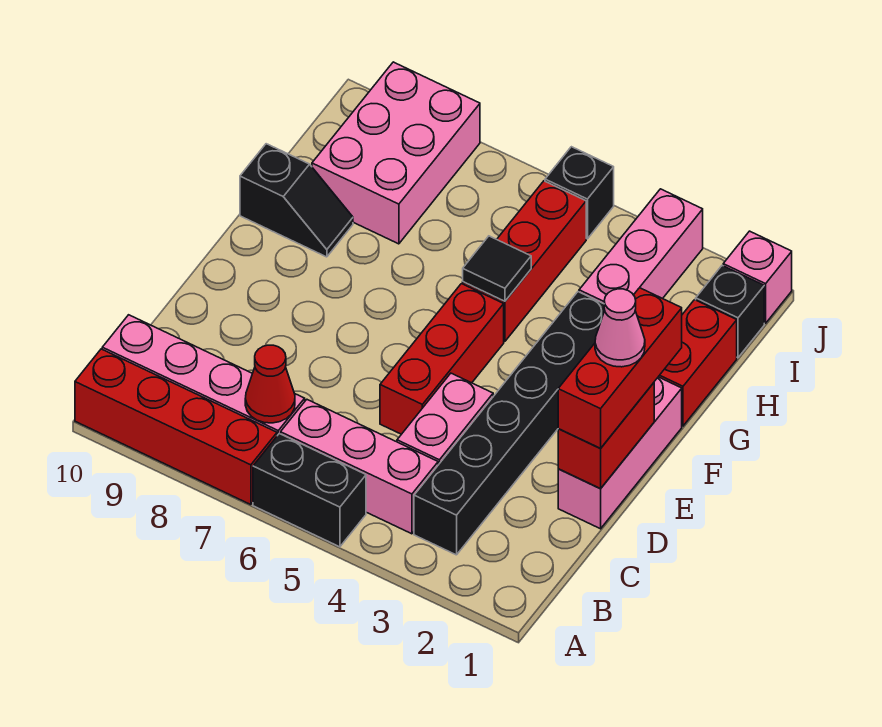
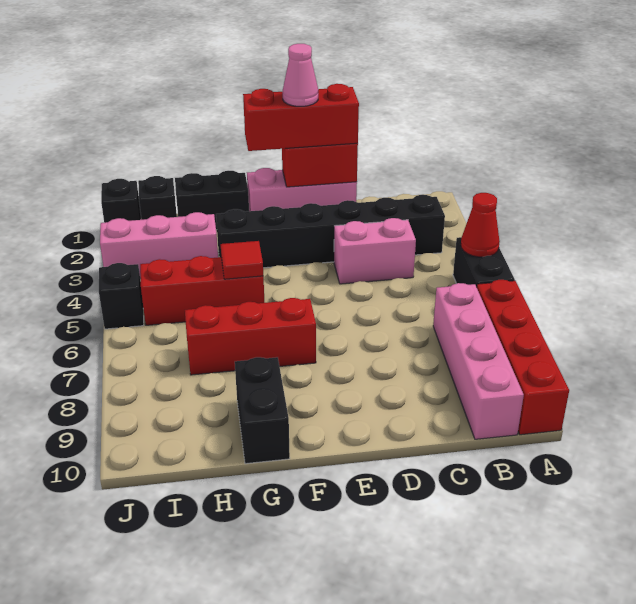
pink 1x3 brick [281,400,438,534] -> none
red 1x1 cone [245,345,295,423] -> red 1x1 cone moved to [461,193,500,257]
red 1x3 brick [380,284,504,434] -> red 1x3 brick moved to [185,298,316,375]
red 1x2 brick [659,300,737,426] -> black 1x2 brick [175,171,249,230]
black 1x1 tile [463,236,531,301] -> red 1x1 tile [221,241,263,279]
black 1x2 slope [240,144,353,257] -> black 1x2 brick [235,357,290,464]
pink 2x3 brick [312,62,480,244] -> none
pink 1x1 brick [723,231,792,323] -> black 1x1 brick [101,179,141,223]

